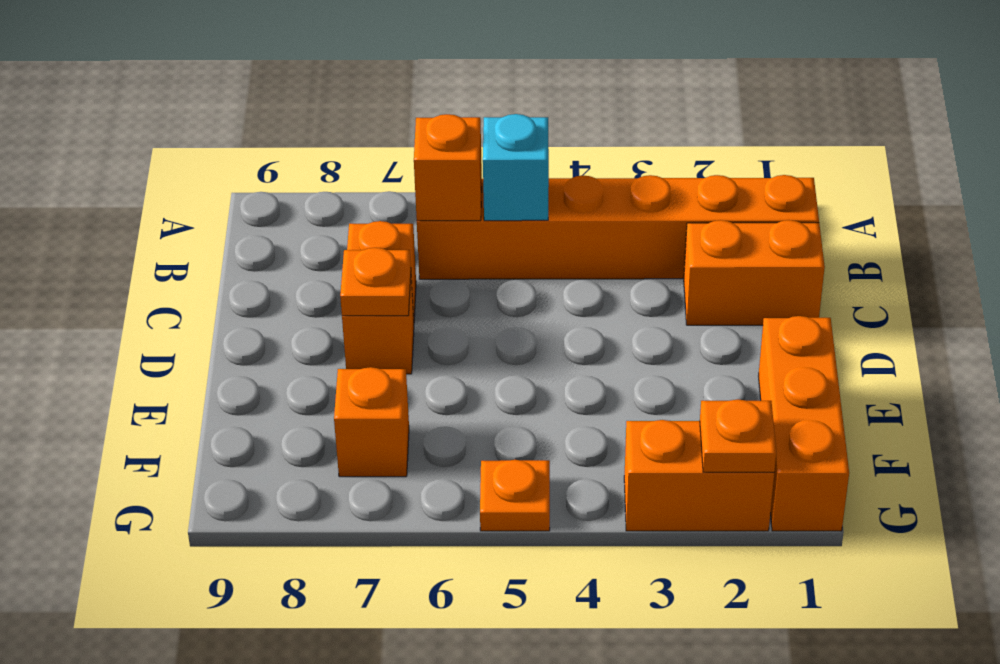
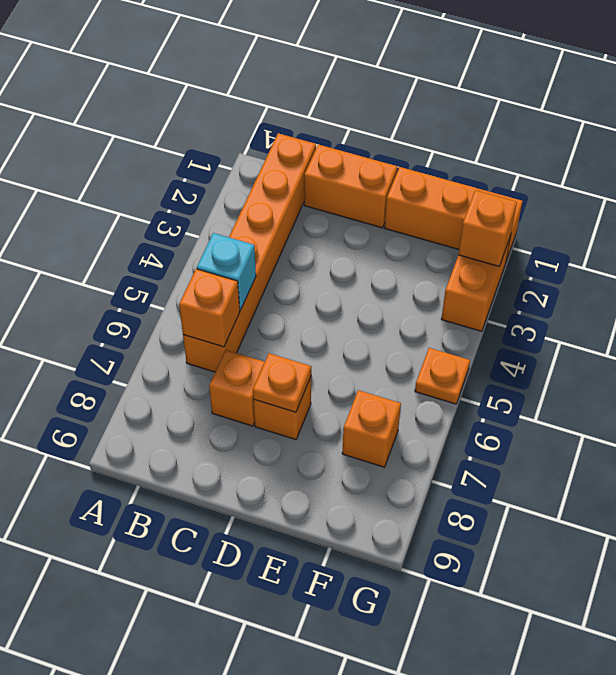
orange 1x2 brick [684,220,825,325] -> orange 1x2 brick turned to [304,144,397,228]
orange 1x1 plate [700,399,776,472] -> orange 1x1 brick [458,190,517,267]

